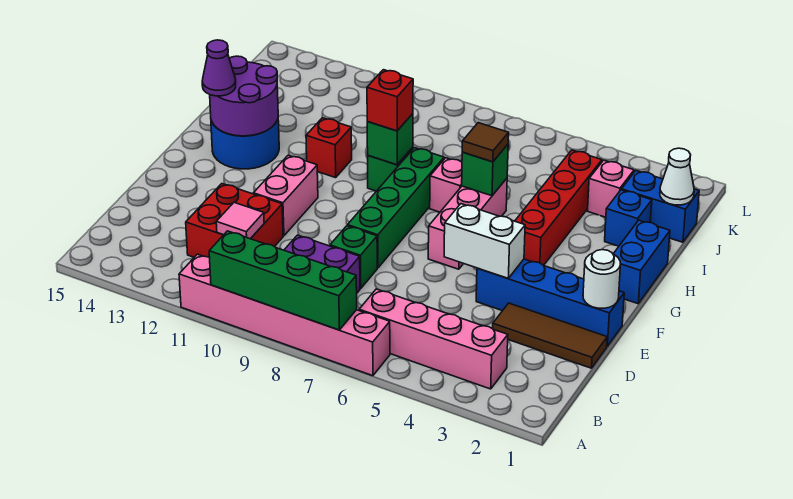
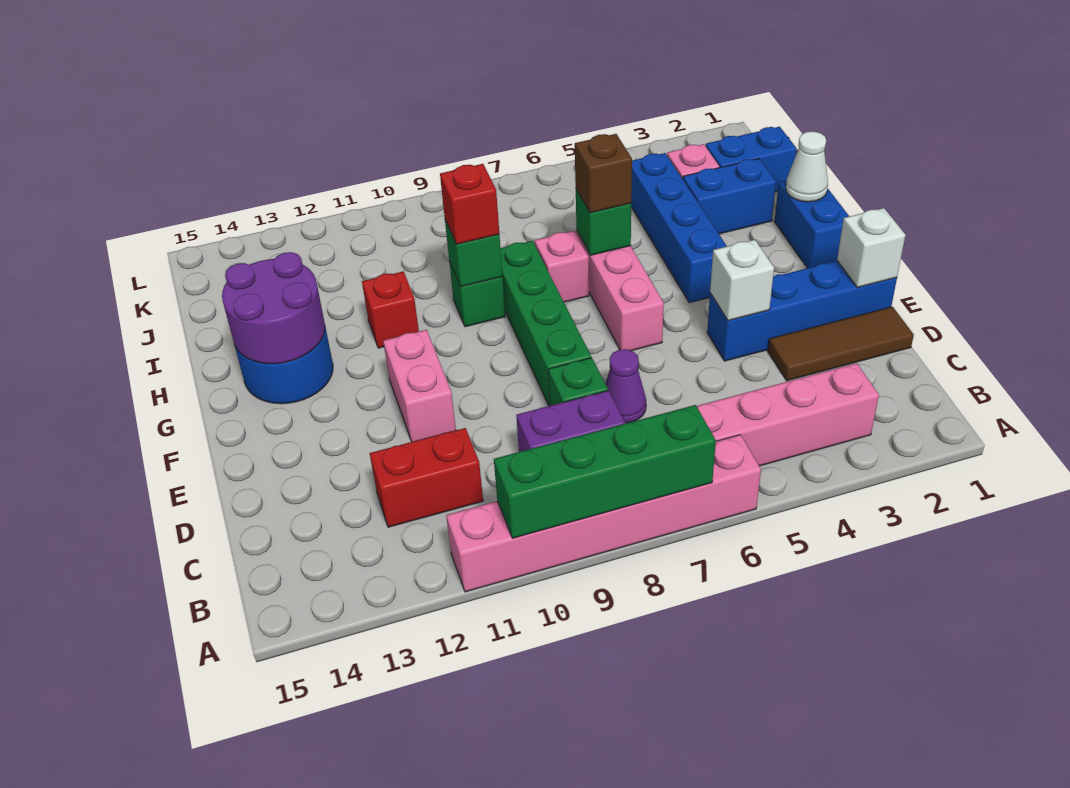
red 2x2 brick [186,184,283,258] -> red 1x2 brick [370,428,483,527]
pink 1x1 tile [216,202,264,239] -> none
white 1x1 round brick [583,250,621,308] -> white 1x1 brick [837,208,905,288]
white 1x2 brick [444,204,525,278] -> white 1x1 brick [710,240,774,321]
red 1x4 brick [515,150,602,266] -> blue 1x4 brick [631,153,727,303]
purple 1x1 cone [202,40,236,96] -> purple 1x1 cone moved to [605,349,646,423]
brown 1x1 tile [462,123,509,162] -> brown 1x1 brick [575,134,632,213]
blue 1x1 brick [605,190,652,246] -> blue 1x2 brick [683,159,776,234]
white 1x1 cone [660,148,694,205] -> white 1x1 cone moved to [786,131,828,202]

